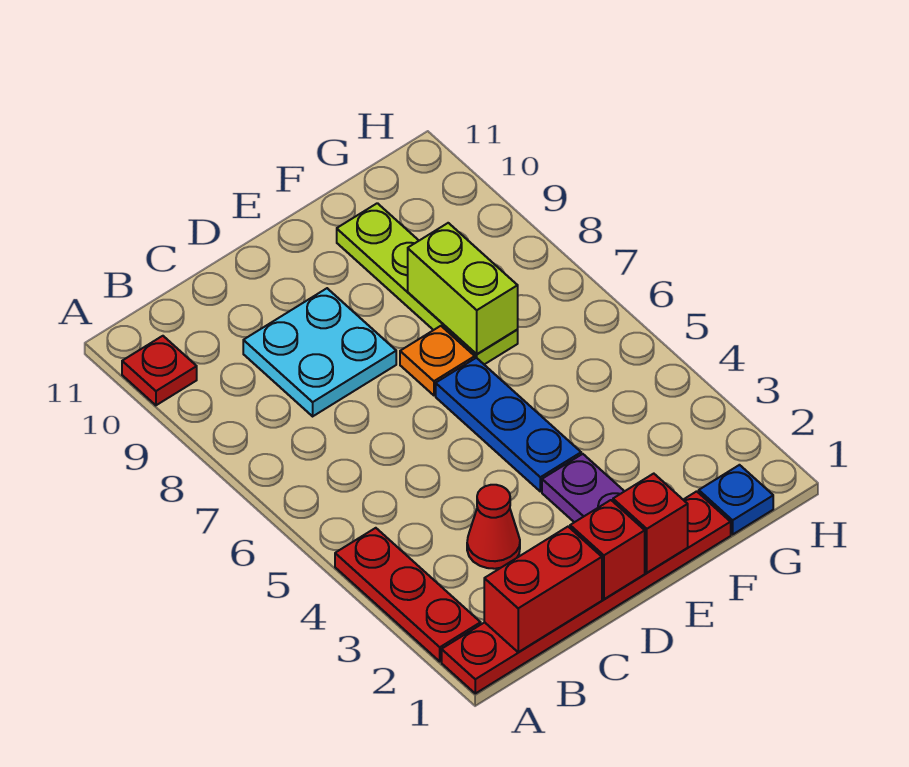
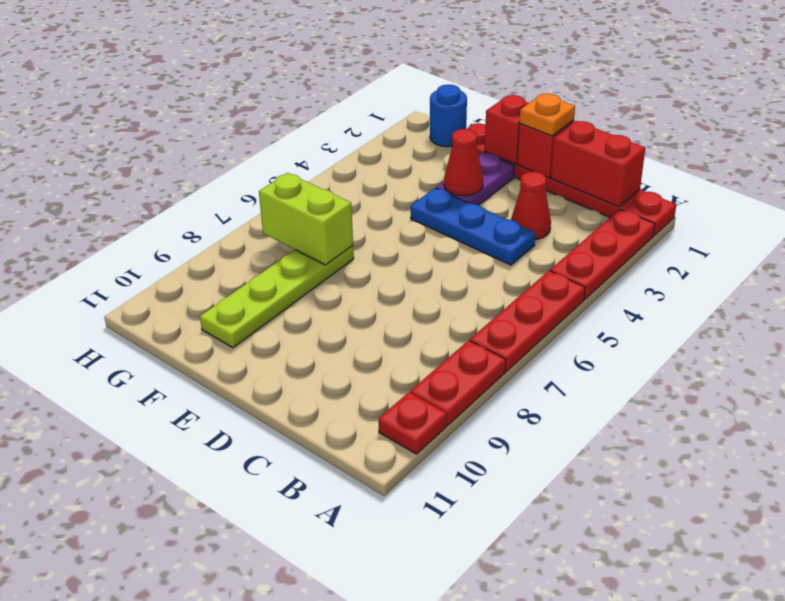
none -> red 1x3 plate [470,271,585,372]
none -> red 1x2 plate [410,340,506,425]
cyan 2x2 plate [243,288,396,416] -> none
none -> red 1x1 cone [444,129,483,196]
blue 1x3 plate [436,358,581,491] -> blue 1x3 plate turned to [411,188,535,265]
orange 1x1 plate [400,326,475,395] -> orange 1x1 plate moved to [519,94,575,136]
lime 1x2 brick [408,223,518,354] -> lime 1x2 brick turned to [259,173,353,265]
blue 1x1 plate [699,465,773,534] -> blue 1x1 round brick [430,85,467,147]

